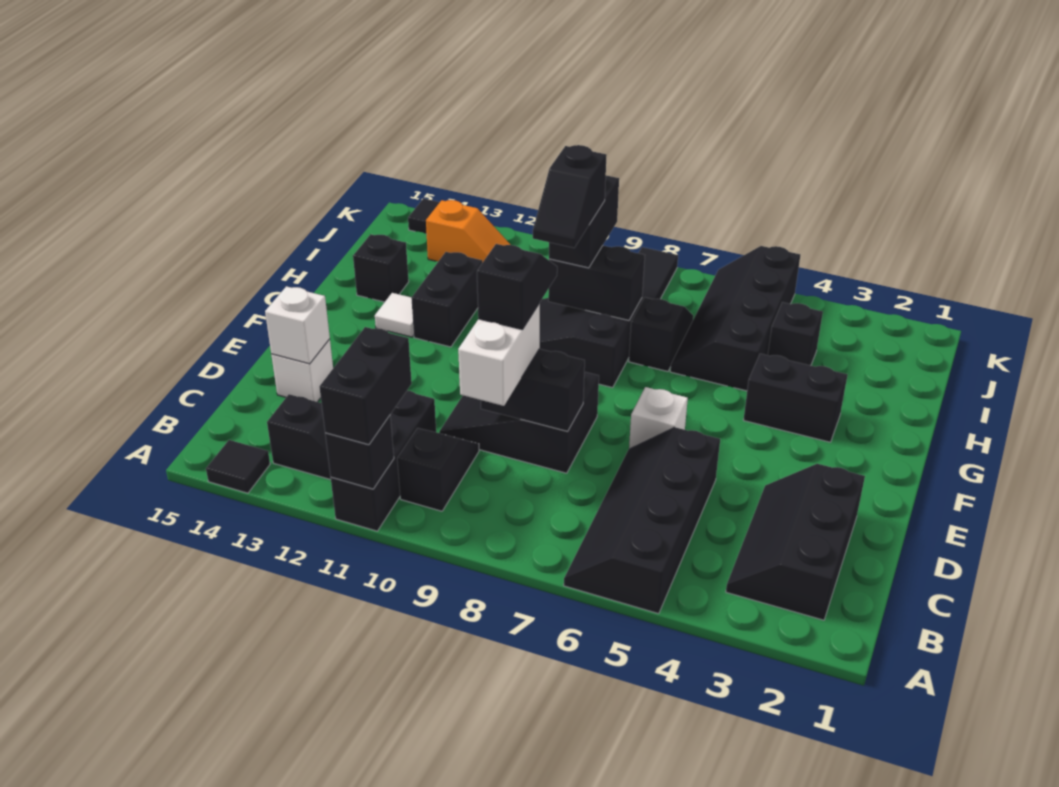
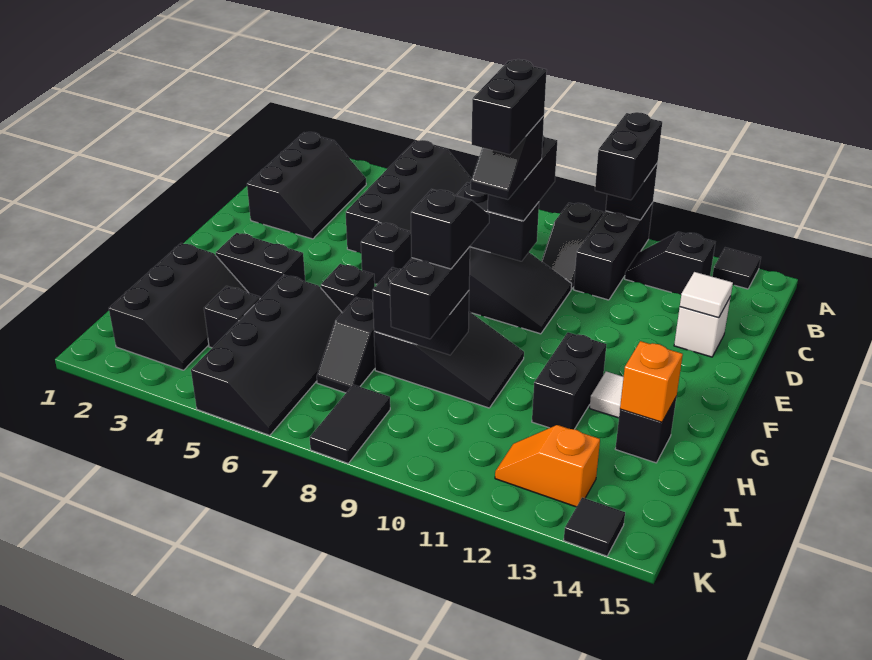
white 1x2 brick [458,304,540,406] -> black 1x2 brick [488,135,557,221]
none -> black 1x2 brick [472,59,547,155]
white 1x1 brick [265,286,330,364] -> white 1x1 tile [680,272,733,318]
white 1x1 brick [629,387,688,449] -> black 1x1 brick [361,223,411,284]
none -> black 1x1 brick [321,264,375,312]
none -> black 2x3 slope [109,243,248,370]
none -> orange 1x1 brick [620,341,683,422]

